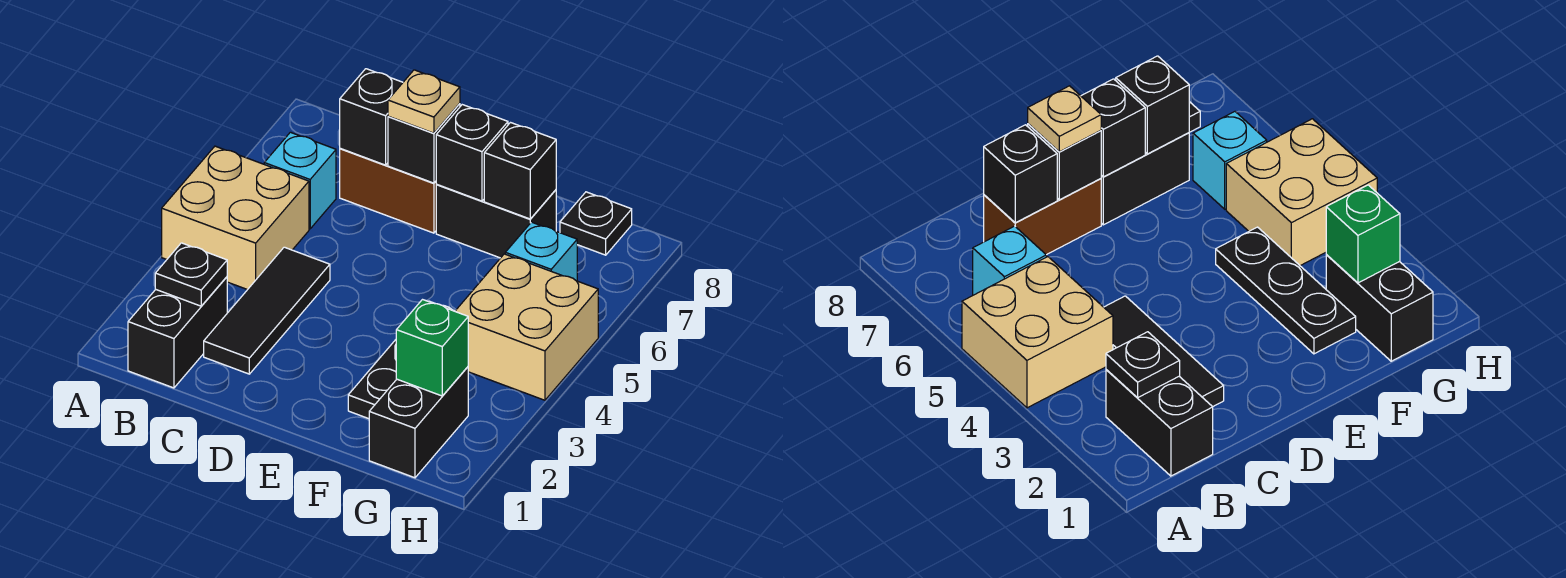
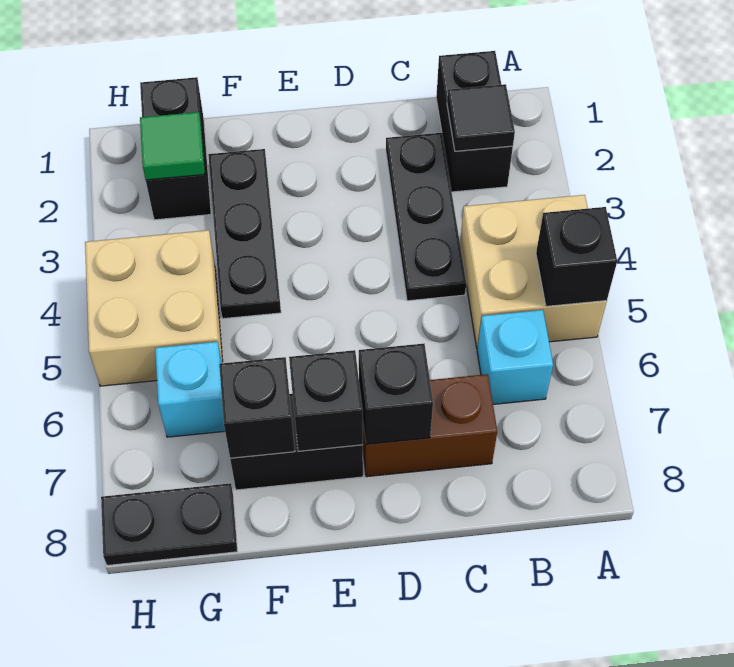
black 1x1 plate [155,243,227,306] -> black 1x1 tile [447,84,515,151]
black 1x3 tile [204,247,330,374] -> black 1x3 plate [386,133,466,301]
black 1x1 brick [340,69,403,165] -> black 1x1 brick moved to [536,207,617,306]
tan 1x1 plate [388,70,460,133] -> none
green 1x1 brick [396,300,468,396] -> green 1x1 tile [140,112,205,180]
black 1x1 plate [560,192,632,255] -> black 1x2 plate [101,483,237,565]

